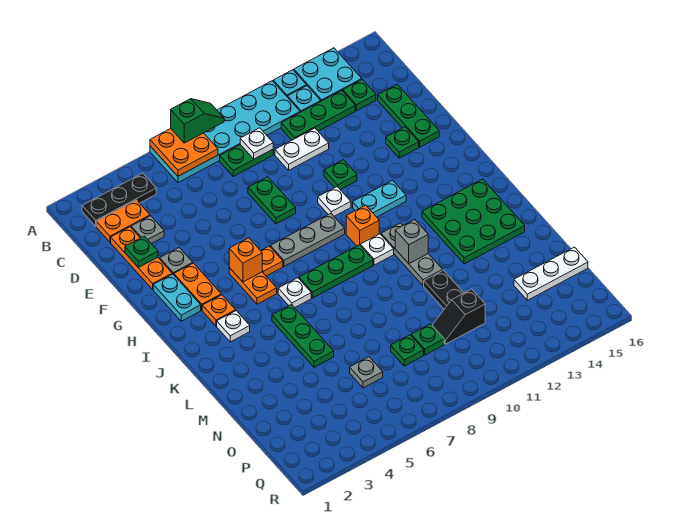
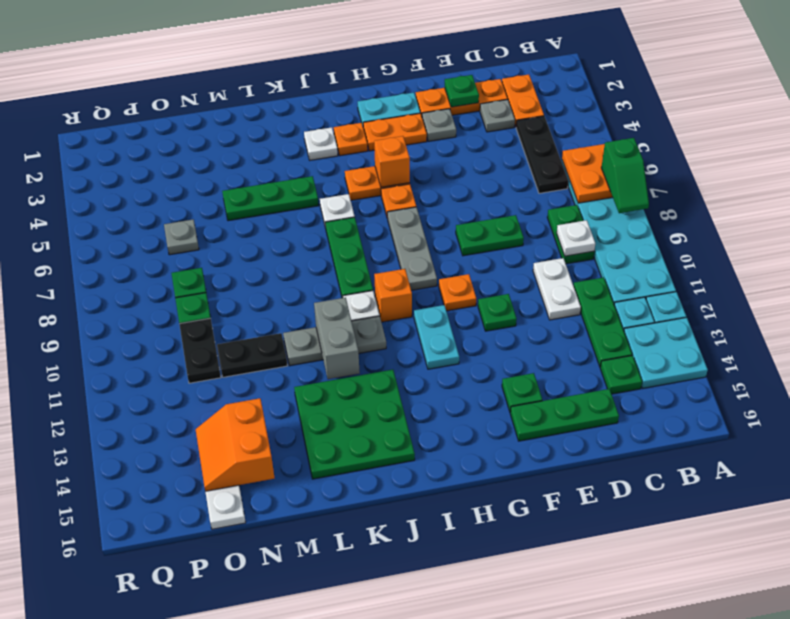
black 1x3 plate [82,173,156,226] -> black 1x3 plate moved to [516,116,568,193]
white 1x1 plate [318,187,351,216] -> orange 1x1 plate [439,274,476,311]
grey 1x1 brick [395,220,428,264] -> grey 1x2 brick [314,297,360,379]
none -> orange 2x2 slope [196,398,274,491]
black 1x2 slope [432,289,485,344] -> black 1x2 plate [179,318,221,383]

